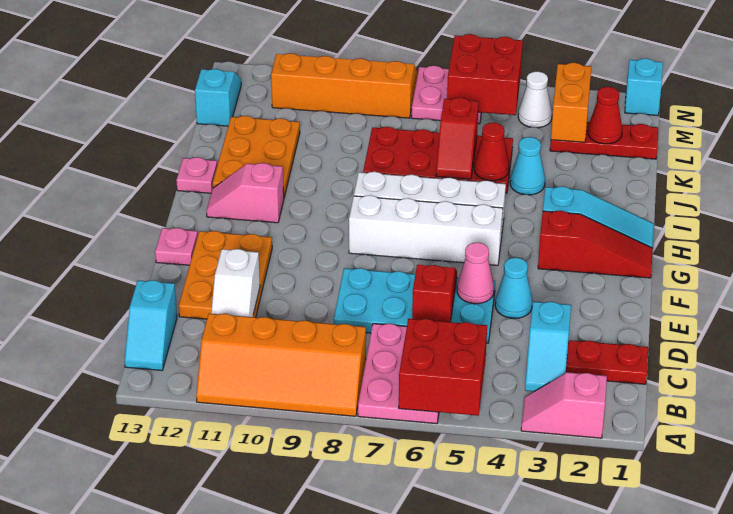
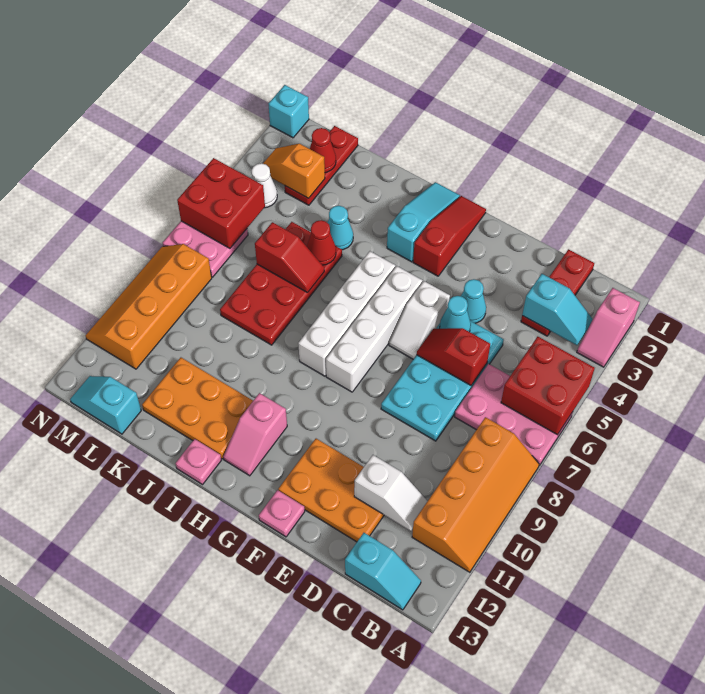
pink 1x1 cone [457,243,494,304] -> cyan 1x1 cone [440,296,471,332]
none -> white 1x2 slope [389,281,450,359]
orange 1x2 brick [551,63,591,142] -> orange 1x2 slope [263,144,325,198]

